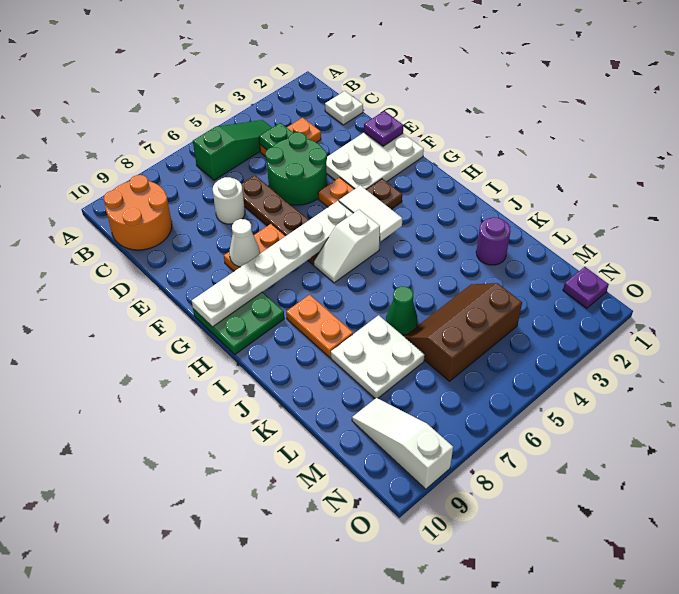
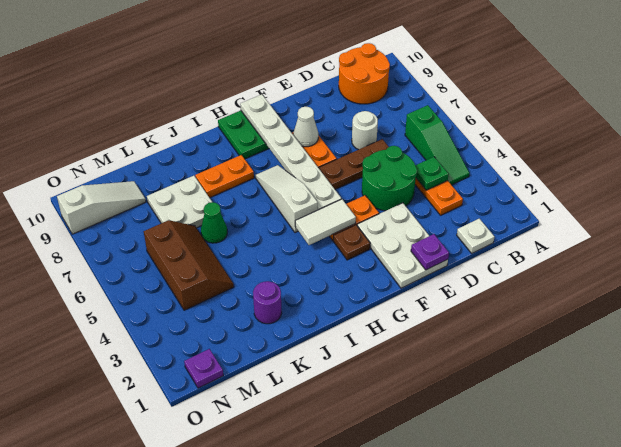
white 1x2 slope [314,210,380,283] -> white 1x3 slope [256,165,318,233]

